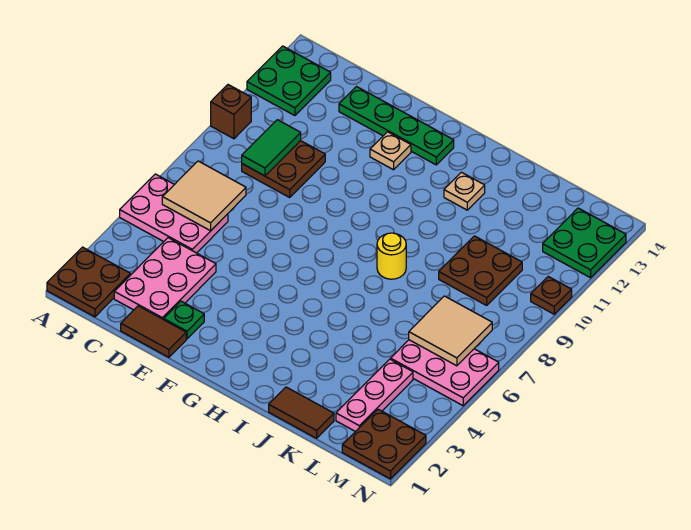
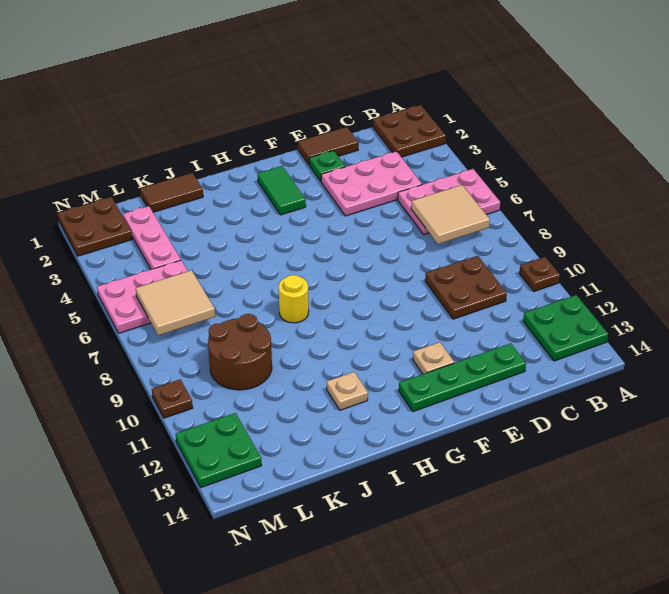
brown 1x1 brick [211,85,251,139] -> brown 1x1 plate [519,257,560,291]
pink 2x3 plate [114,238,216,320] -> pink 2x3 plate turned to [321,151,422,216]
green 1x2 tile [242,120,301,176] -> green 1x2 tile moved to [258,166,306,215]
brown 2x2 plate [439,236,522,305] -> brown 2x2 round brick [208,314,272,390]

